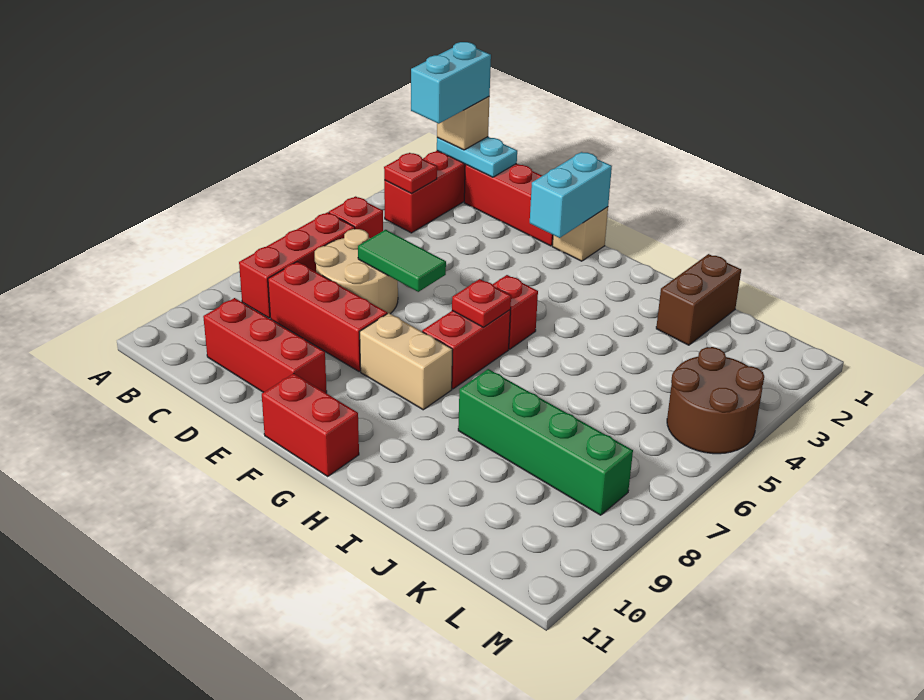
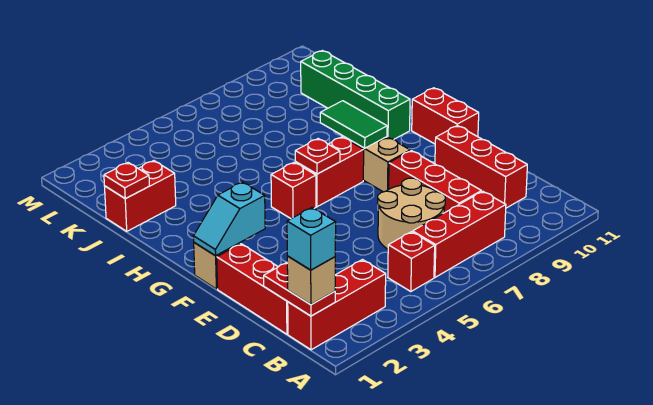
cyan 1x2 plate [437,137,517,177] -> red 1x2 plate [264,263,335,316]
cyan 1x2 brick [411,42,491,124] -> cyan 1x1 brick [287,208,336,270]
red 1x1 plate [384,153,437,194] -> red 1x1 plate moved to [104,163,149,199]
green 1x2 tile [358,230,446,292] -> green 1x2 tile moved to [320,101,387,148]
cyan 1x2 brick [530,152,612,238] -> cyan 1x2 slope [194,182,265,256]
green 1x4 brick [458,369,633,515] -> green 1x4 brick moved to [301,51,410,139]
brown 1x2 brick [656,254,741,345] -> red 1x2 brick [105,161,176,231]
brown 2x2 round brick [667,347,764,454] -> none

